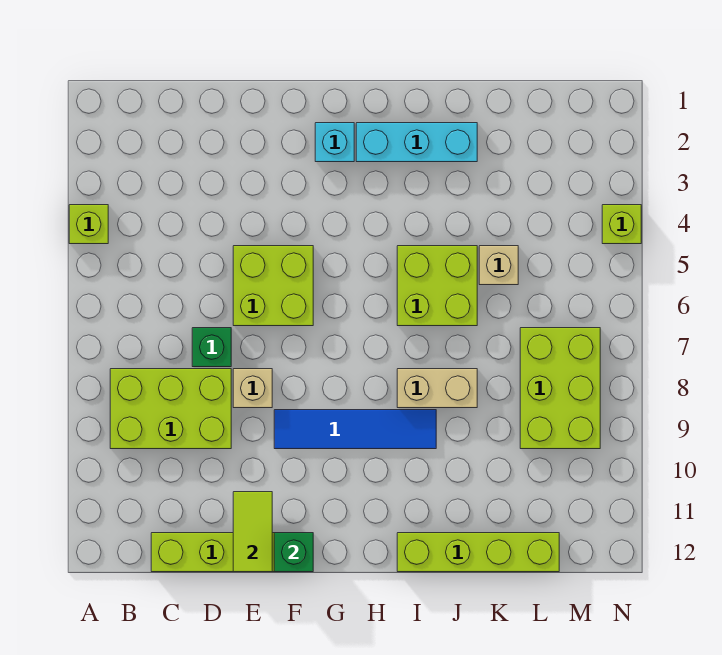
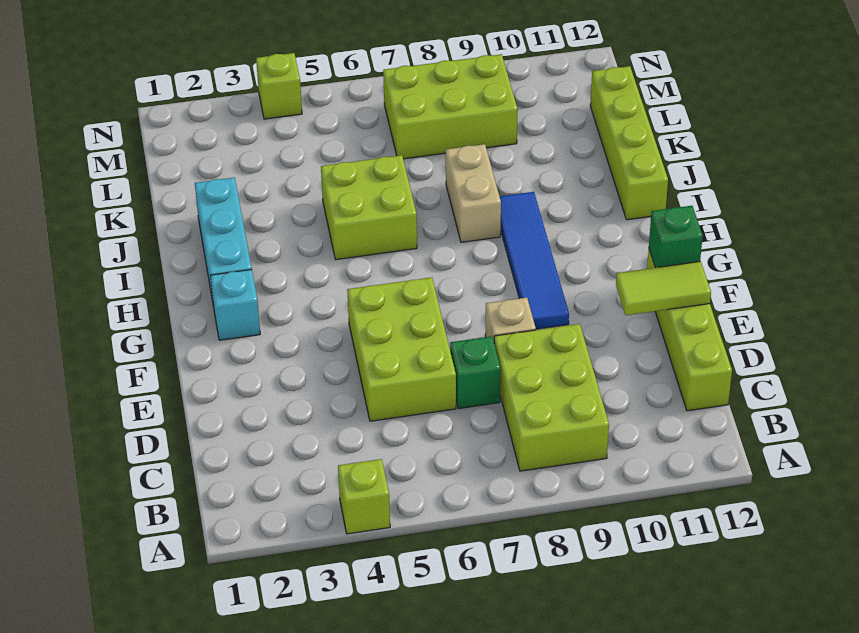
lime 2x2 brick [233,246,313,326] -> lime 2x3 brick [347,277,456,421]
tan 1x1 brick [479,246,518,285] -> none

